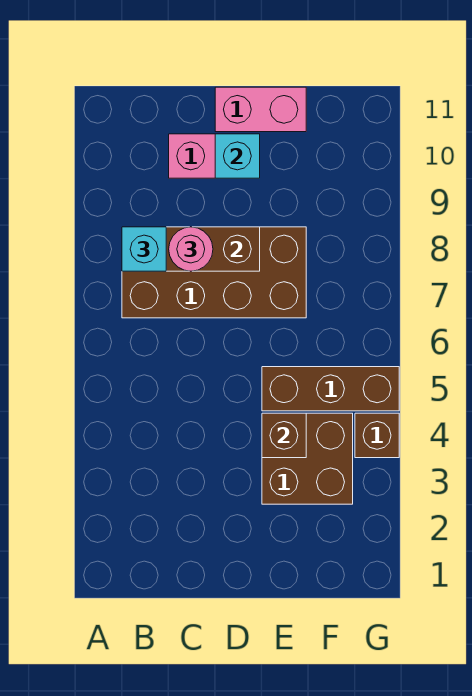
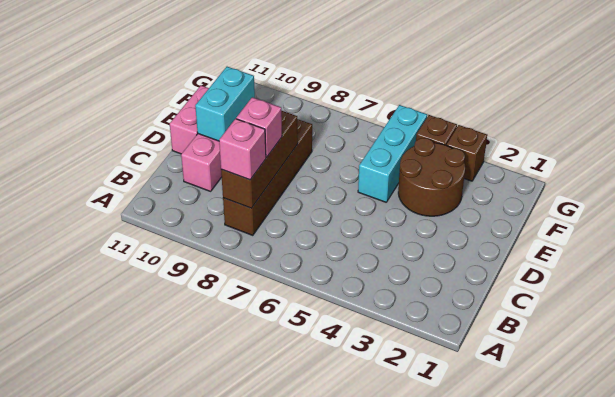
brown 2x4 brick [122,227,306,318] -> brown 1x4 brick [223,119,312,235]
cyan 1x1 brick [122,227,166,271] -> pink 1x1 brick [219,119,266,180]
pink 1x1 round brick [169,227,213,271] -> pink 1x1 brick [236,97,282,157]
cyan 1x1 brick [215,134,260,178] -> cyan 1x2 brick [195,67,255,141]
brown 2x2 brick [262,413,353,504] -> brown 2x2 round brick [398,138,465,216]
brown 1x1 brick [262,413,306,458] -> brown 1x1 brick moved to [447,125,487,181]
brown 1x3 brick [262,367,399,411] -> cyan 1x3 brick [358,105,427,202]

